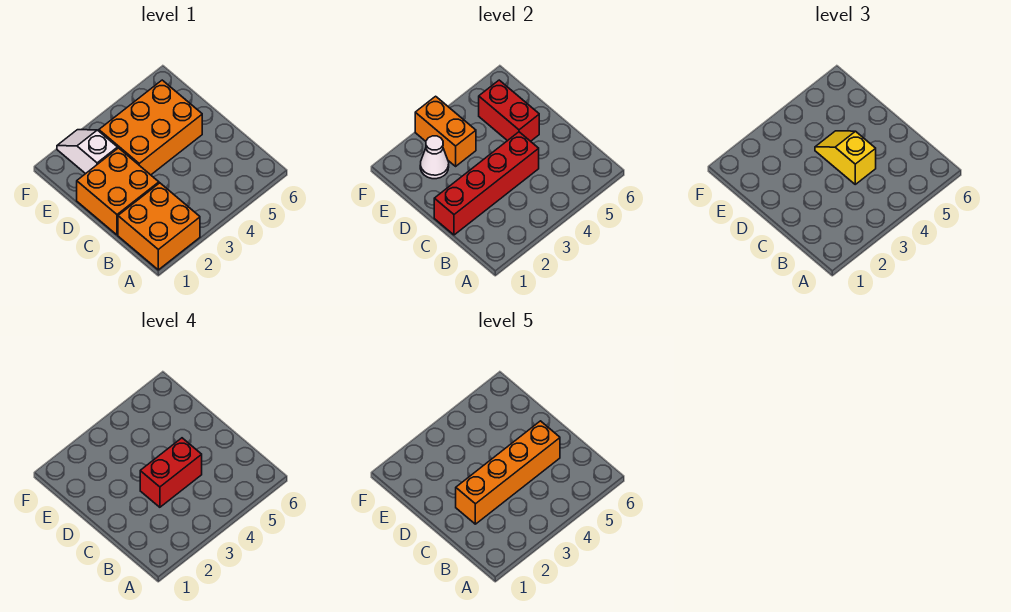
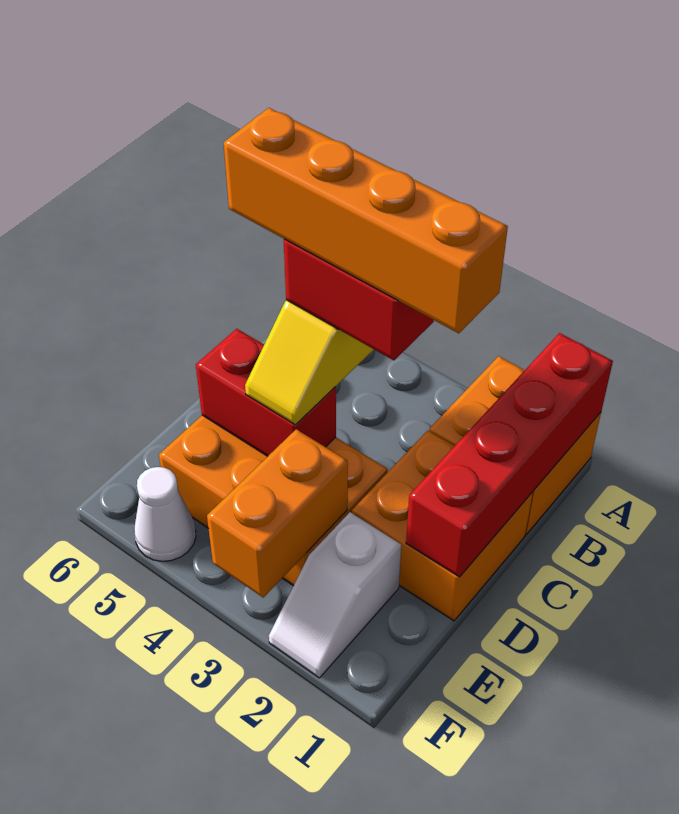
red 1x4 brick [434,132,539,235] -> red 1x4 brick turned to [406,333,613,577]
red 1x2 brick [479,80,539,141] -> red 1x2 brick turned to [196,329,336,456]
white 1x1 cone [420,136,449,179] -> white 1x1 cone moved to [134,467,196,561]

